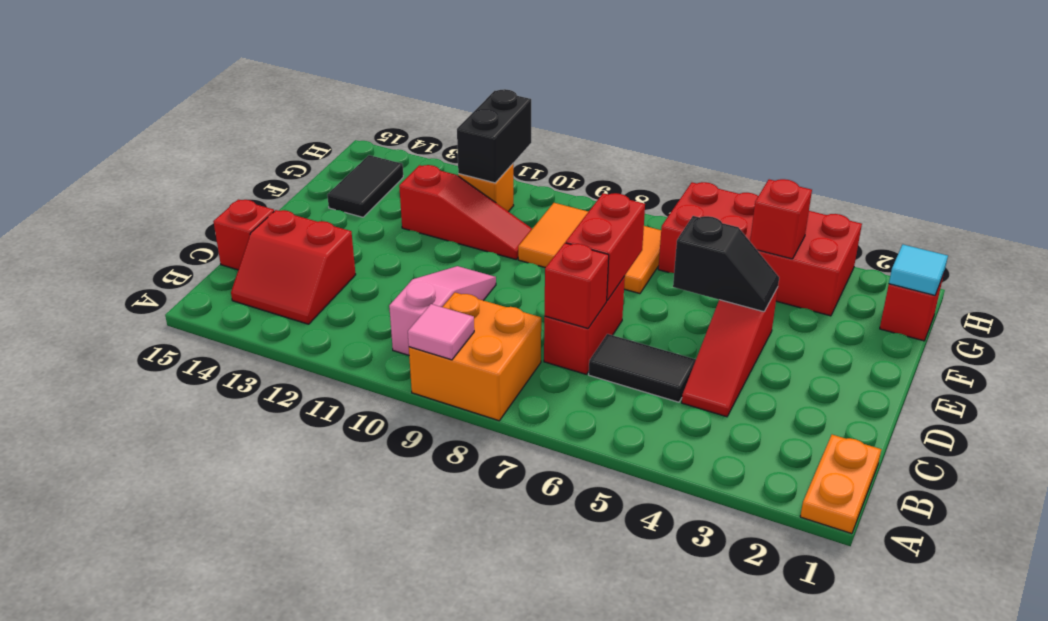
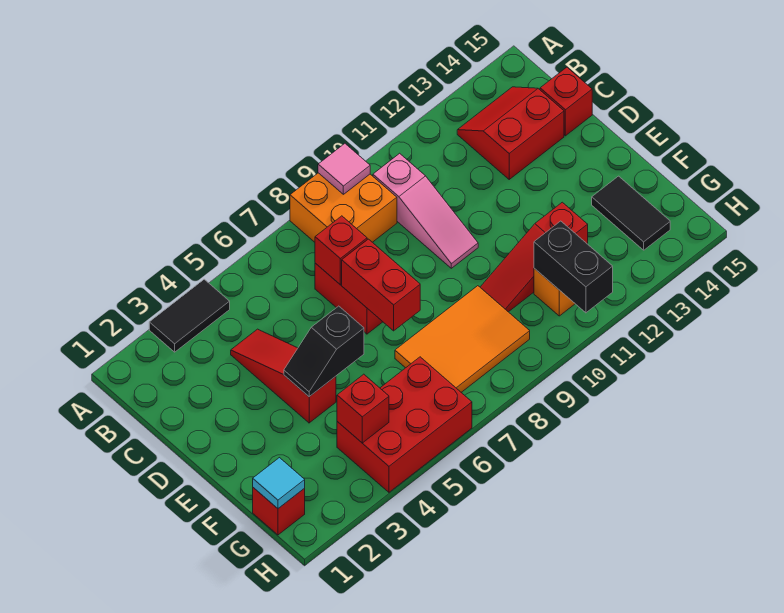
orange 1x2 plate [800,435,881,534] -> none
black 1x2 tile [589,334,696,402] -> black 1x2 tile moved to [149,279,230,352]
red 2x4 brick [658,182,862,316] -> red 2x3 brick [337,357,472,492]

